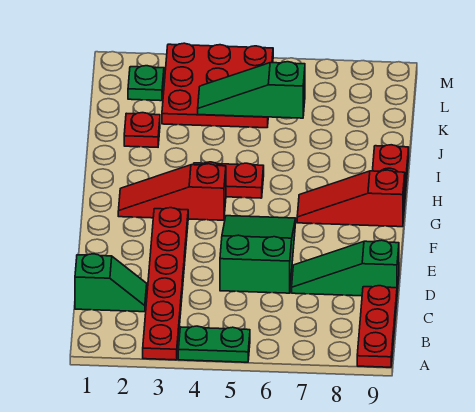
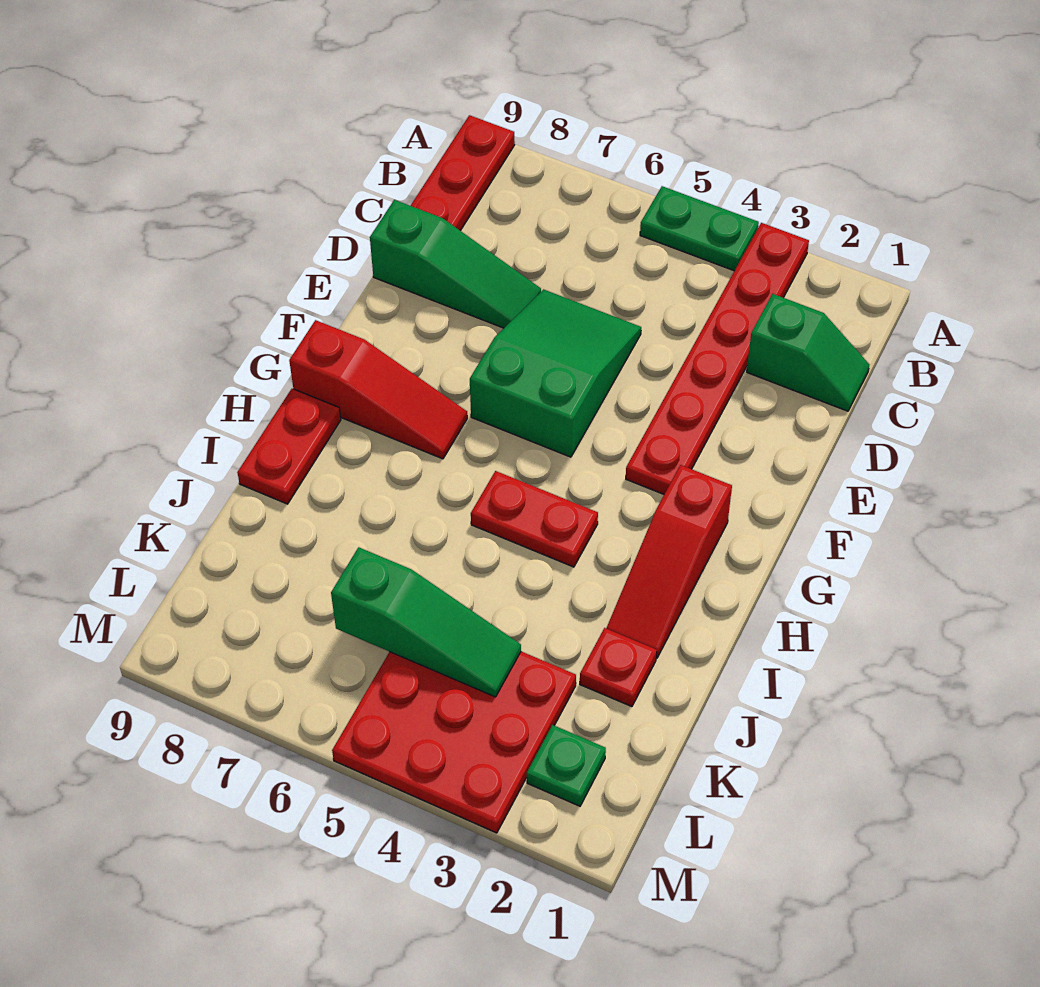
green 1x2 slope [75,254,147,312] -> green 1x2 slope turned to [747,294,869,411]
green 2x3 slope [220,216,296,293] -> green 2x3 slope turned to [470,289,641,457]
red 1x3 slope [118,164,226,220] -> red 1x3 slope turned to [606,465,732,658]

